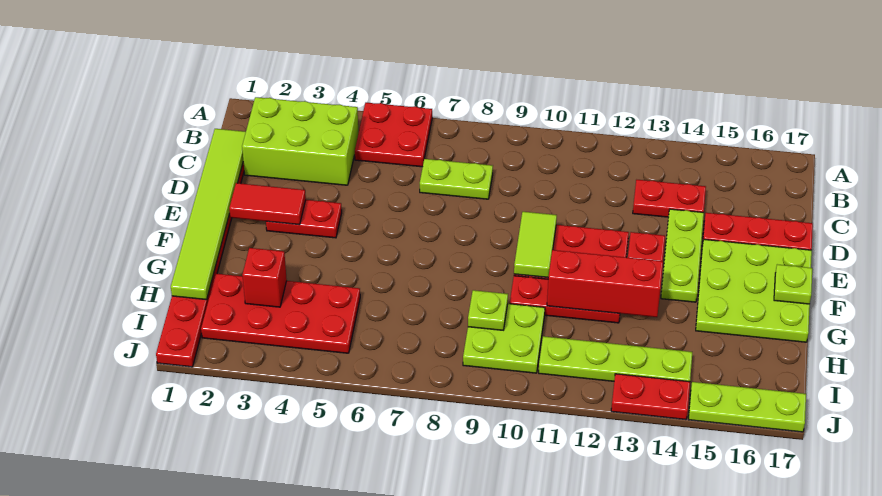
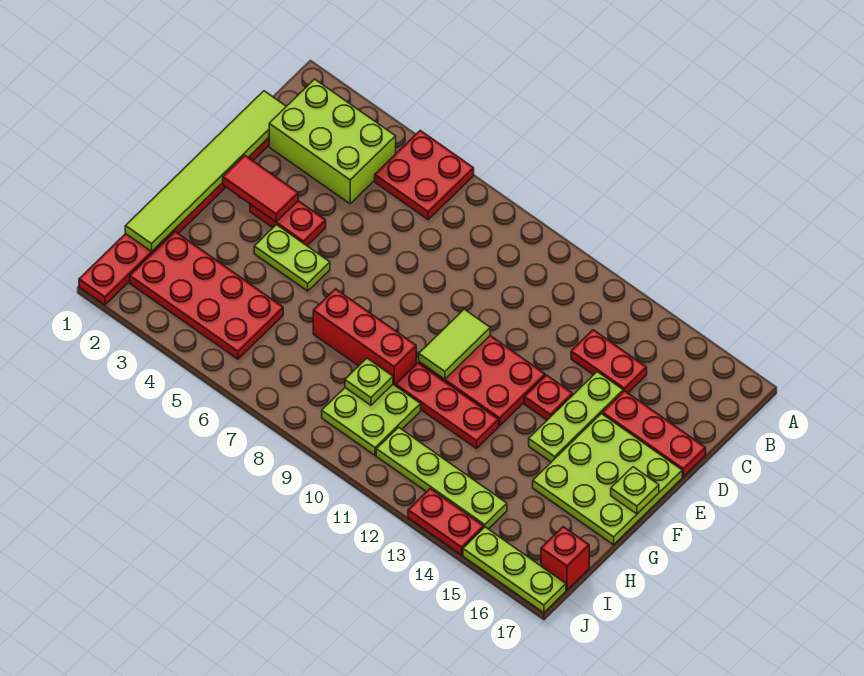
lime 1x2 plate [420,159,493,199] -> lime 1x2 plate moved to [254,225,330,291]
red 1x3 brick [547,250,663,317] -> red 1x3 brick moved to [313,289,416,386]
red 1x1 brick [242,248,287,307] -> red 1x1 brick moved to [541,527,589,590]

